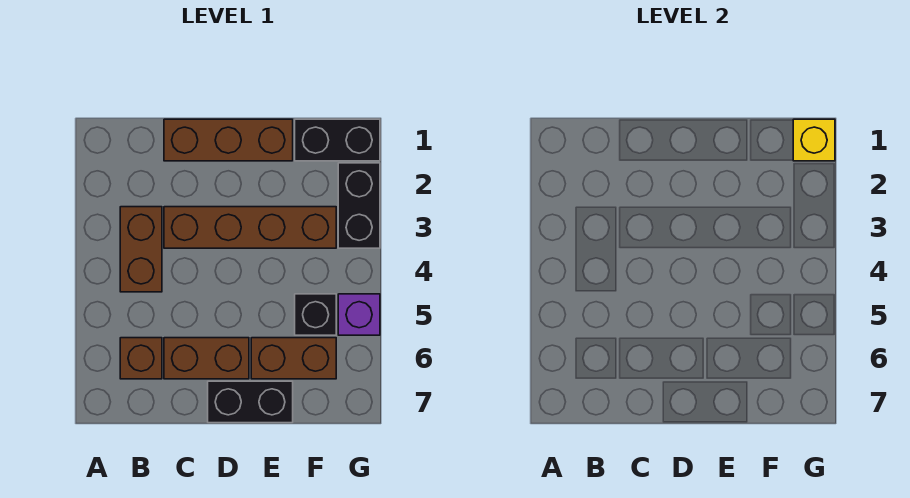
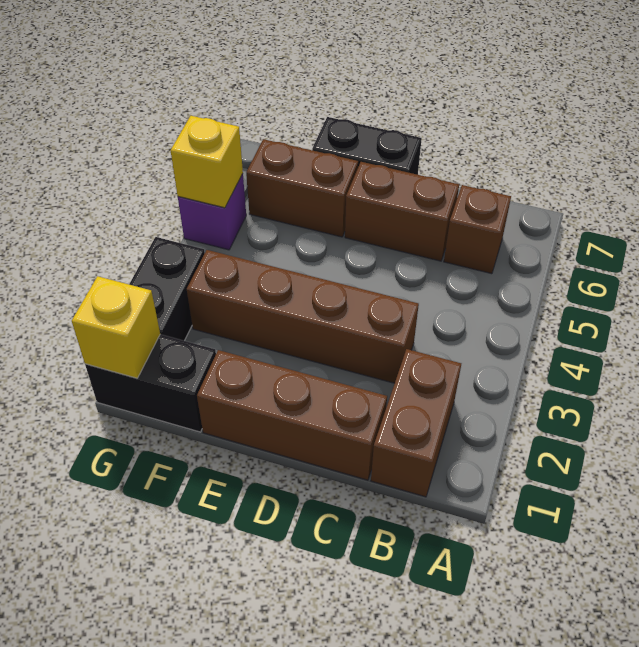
brown 1x2 brick [120,207,162,292] -> brown 1x2 brick moved to [371,349,461,497]
black 1x1 brick [295,294,336,335] -> none
none -> yellow 1x1 brick [171,116,243,208]

